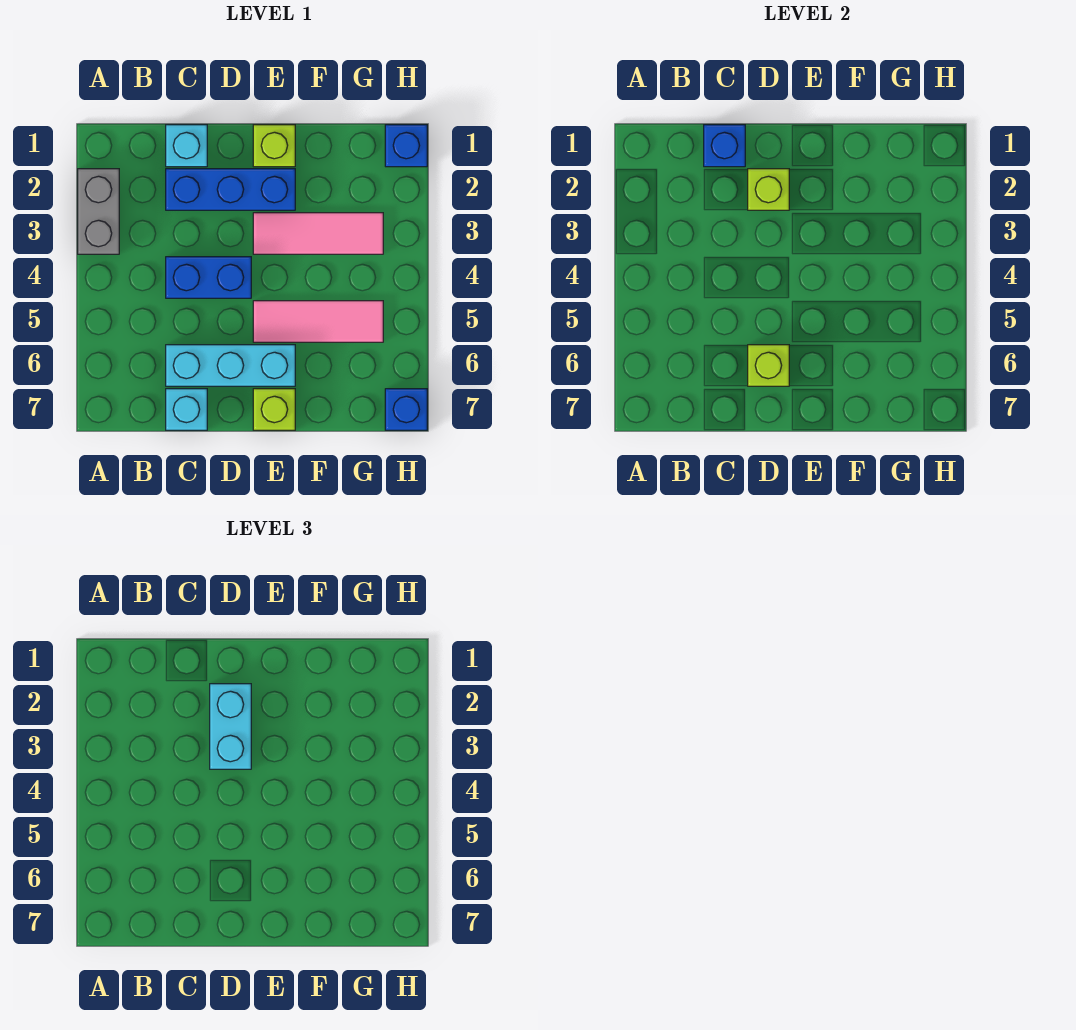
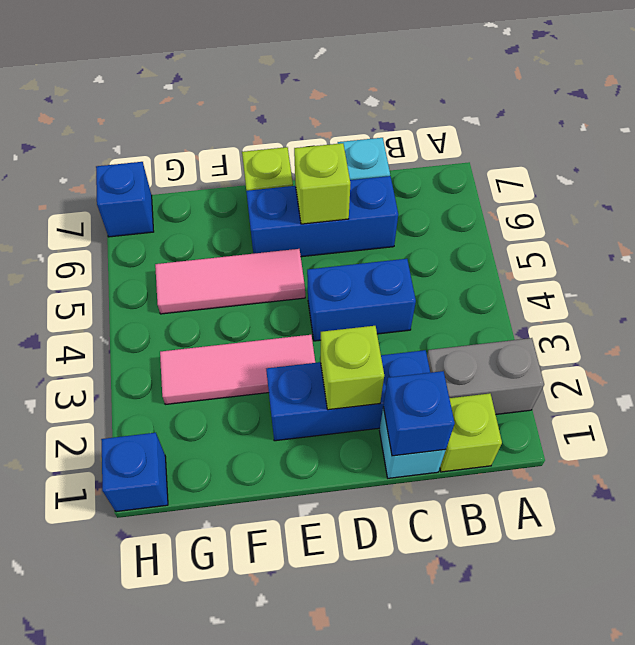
grey 1x2 brick [78,169,119,254] -> grey 1x2 brick turned to [427,338,544,414]
cyan 1x3 brick [166,345,295,386] -> blue 1x3 brick [246,176,398,257]
cyan 1x2 brick [210,684,251,769] -> none
lime 1x1 brick [253,125,295,167] -> lime 1x1 brick moved to [440,393,502,472]

